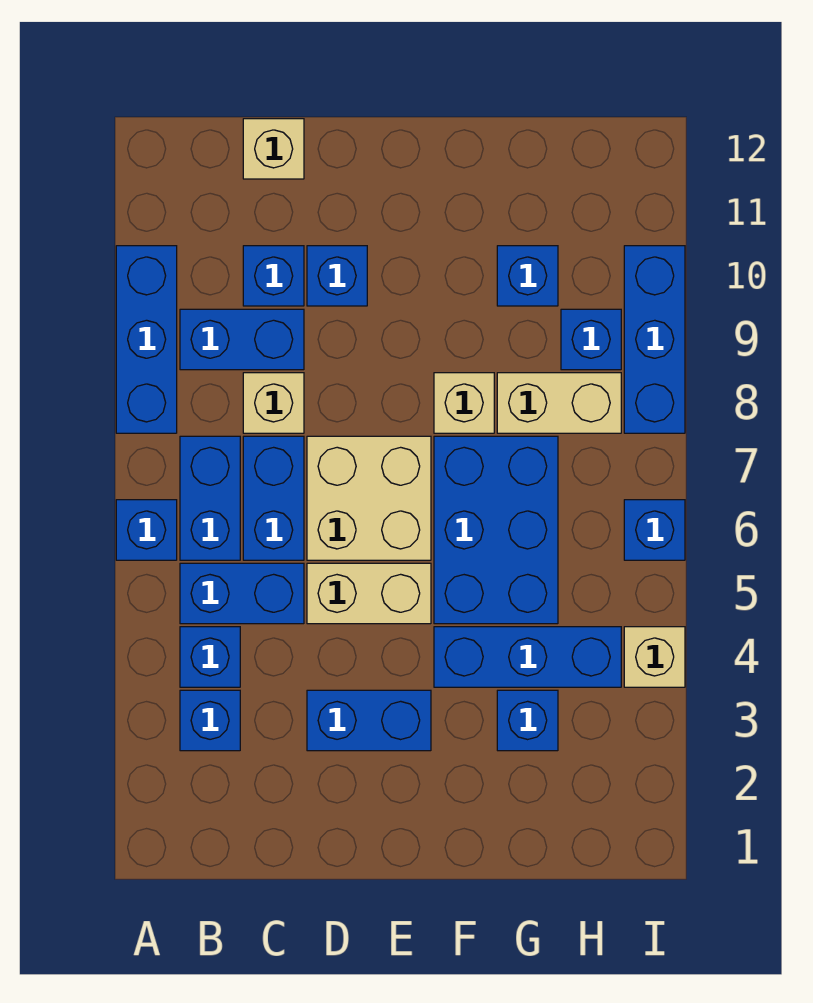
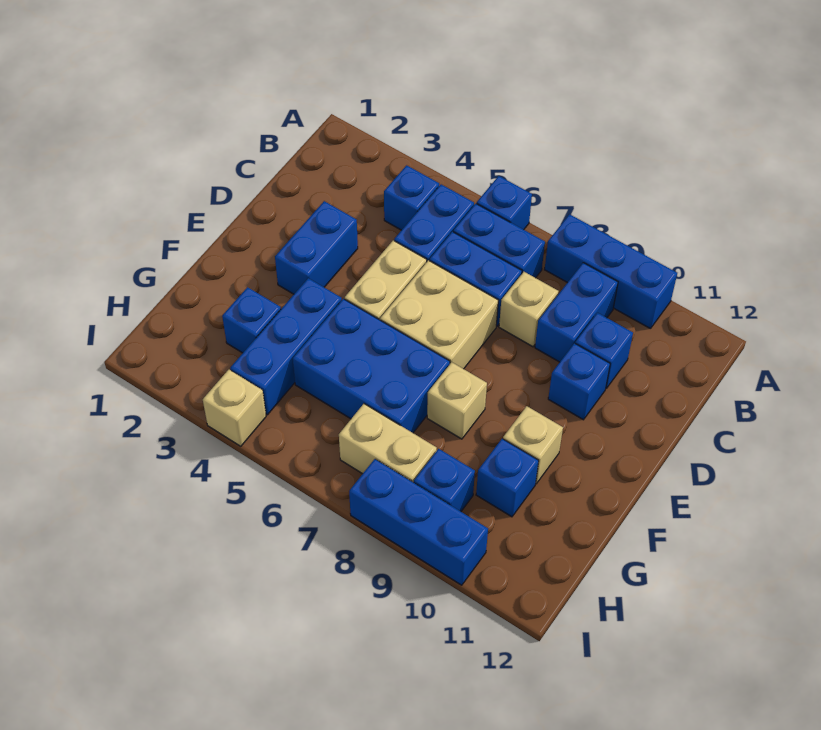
blue 1x1 brick [180,690,240,751] -> none
tan 1x1 brick [243,119,304,179] -> tan 1x1 brick moved to [503,406,563,484]
tan 1x2 brick [497,373,621,433] -> tan 1x2 brick turned to [339,404,437,482]
blue 1x1 brick [624,500,685,560] -> none

